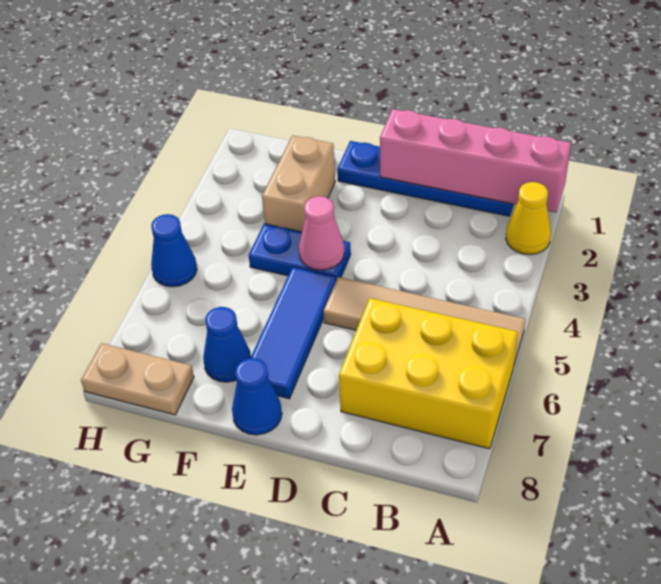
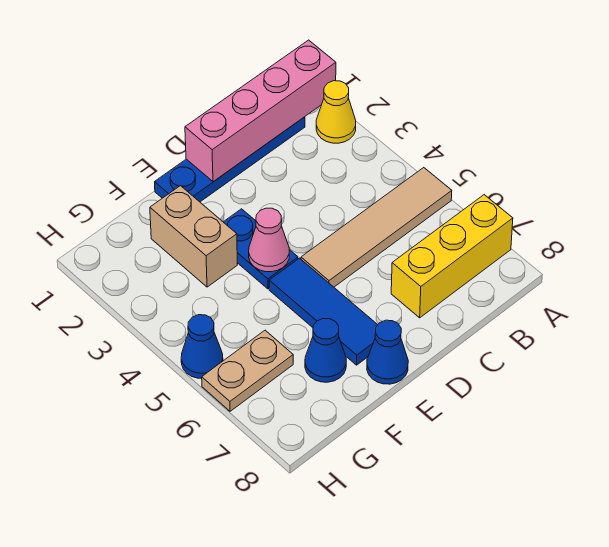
yellow 2x3 brick [339,298,518,449] -> yellow 1x3 brick [391,195,513,318]
blue 1x2 plate [249,224,351,280] -> blue 1x2 plate turned to [224,209,298,289]
tan 1x2 plate [81,343,194,415] -> tan 1x2 plate moved to [202,330,293,411]

